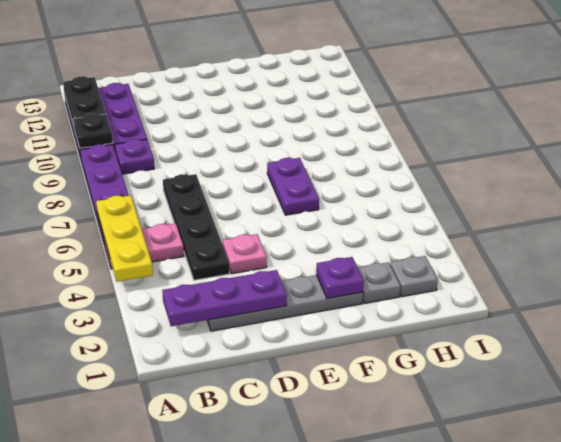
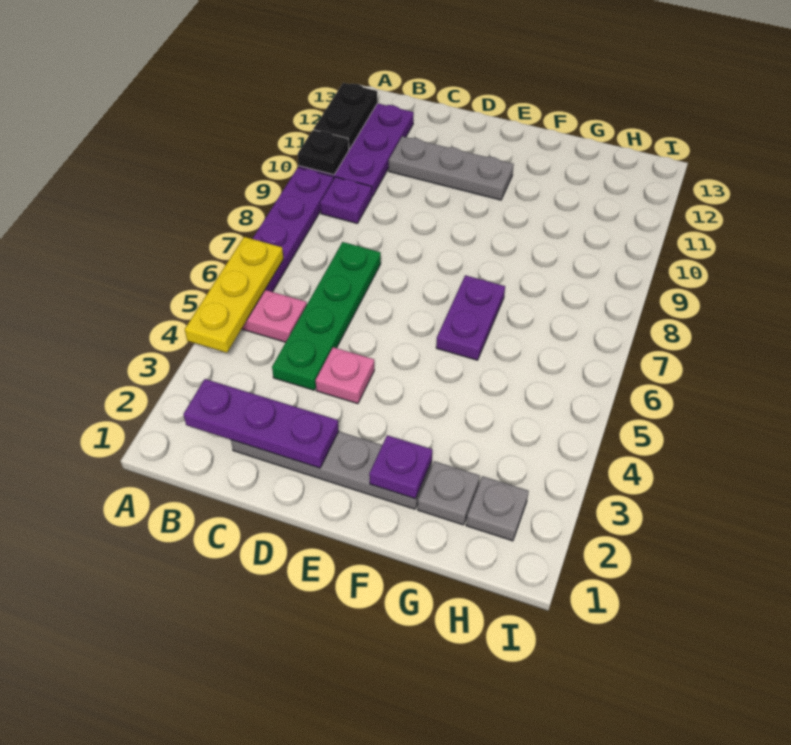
black 1x4 plate [163,174,229,280] -> green 1x4 plate [272,242,381,390]
none -> grey 1x3 plate [389,136,514,200]

